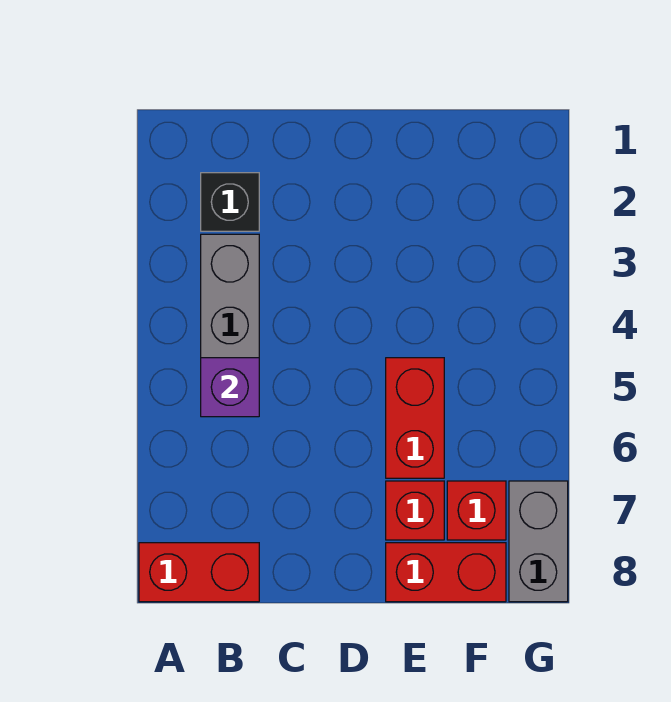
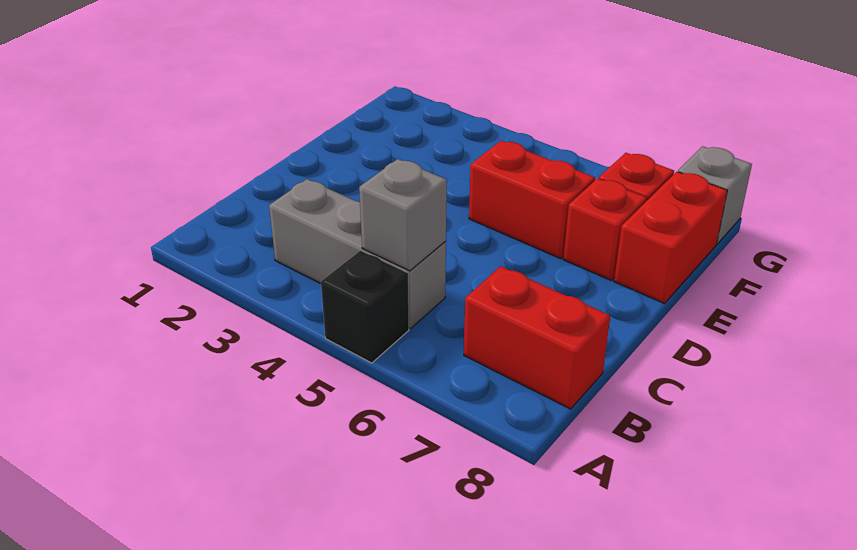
red 1x2 brick [139,543,259,602] -> red 1x2 brick turned to [464,266,610,409]
black 1x1 brick [201,173,259,231] -> black 1x1 brick moved to [321,251,409,363]
purple 1x1 brick [201,358,259,417] -> grey 1x1 brick [359,159,447,271]
grey 1x2 brick [509,481,568,602] -> grey 1x1 brick [678,146,752,244]

